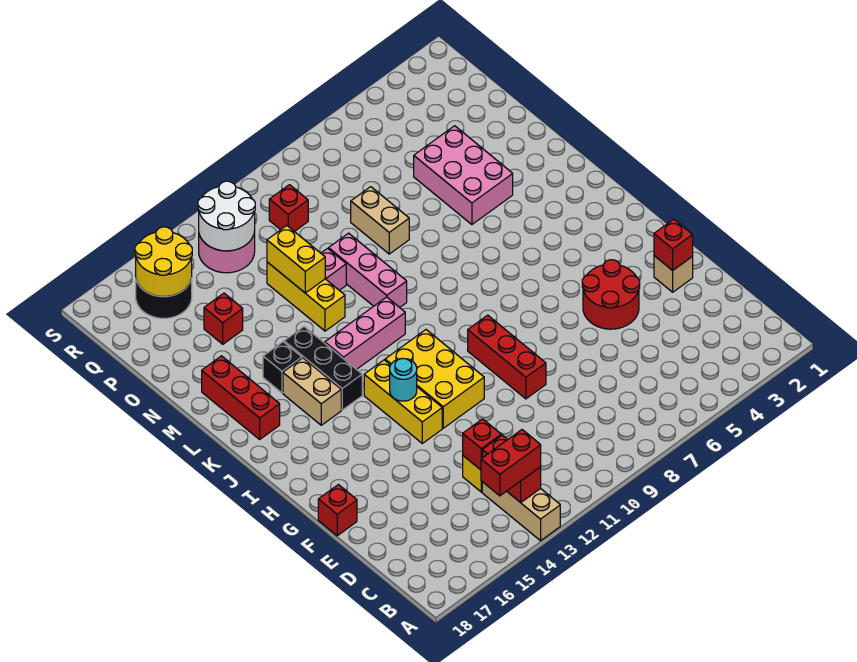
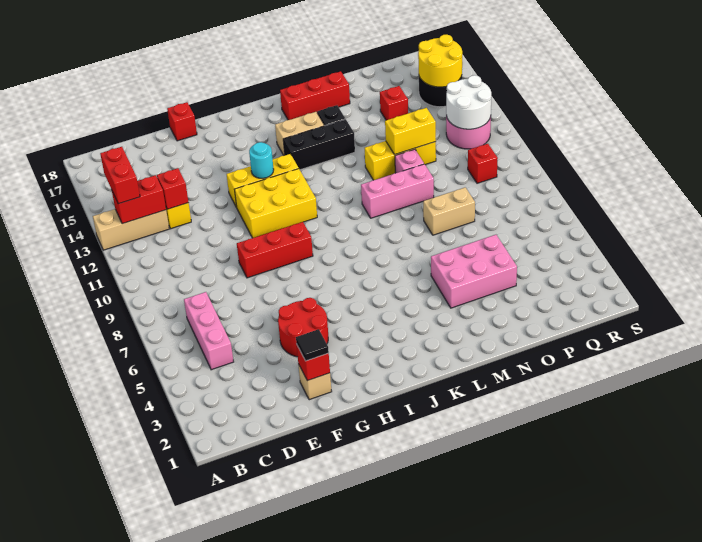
none -> black 1x1 tile [296,329,329,361]
pink 1x3 brick [325,297,405,369] -> pink 1x3 brick moved to [184,292,234,370]

